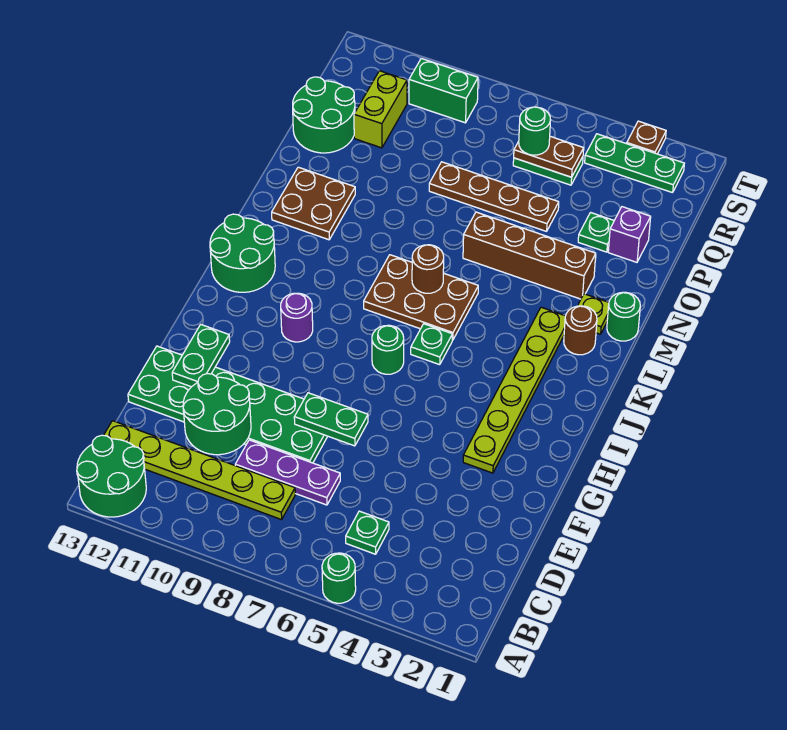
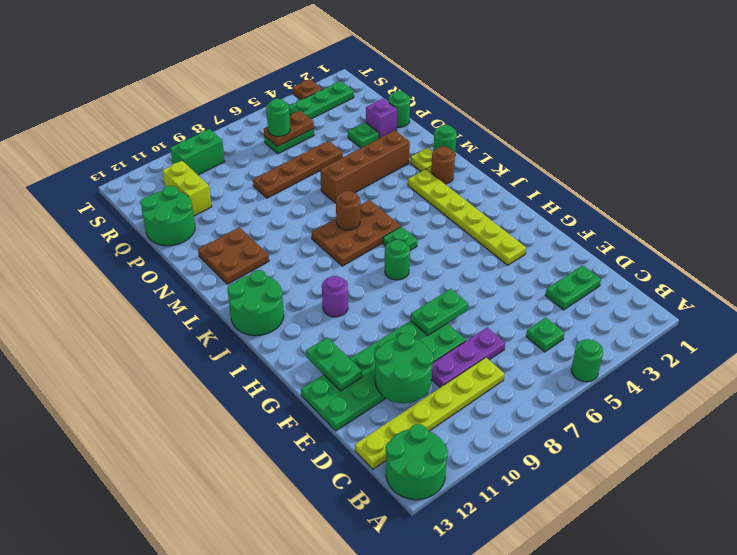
none -> green 1x2 plate [546,265,601,310]
none -> green 1x1 round brick [388,91,410,127]

